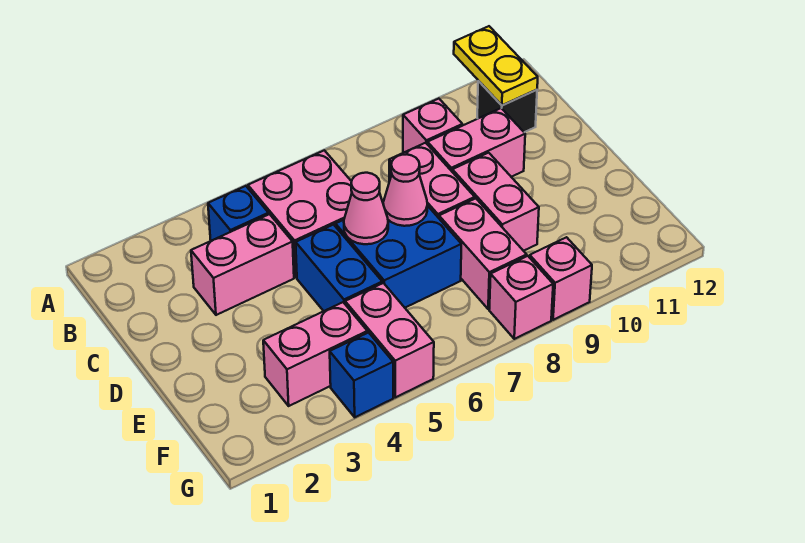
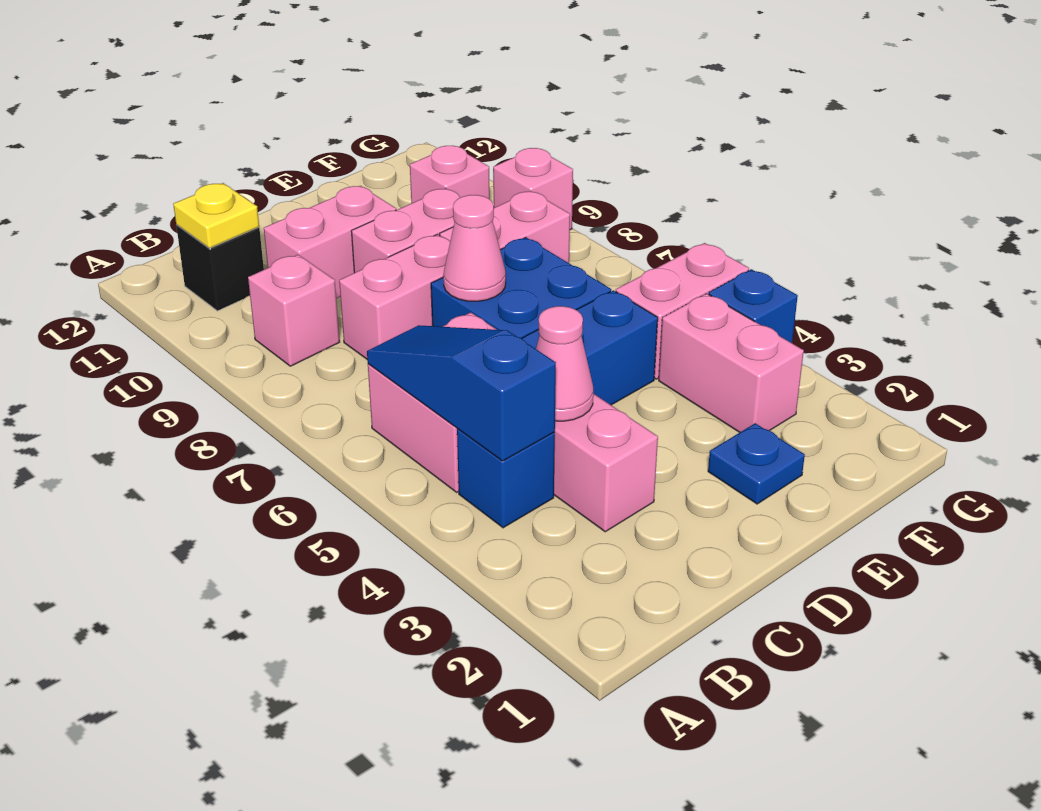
yellow 1x2 plate [454,26,538,105] -> yellow 1x1 plate [173,183,259,248]
none -> blue 1x3 slope [367,325,556,461]
pink 1x2 brick [428,108,525,177] -> pink 1x2 brick turned to [264,186,396,298]
pink 1x1 cone [344,173,388,244] -> pink 1x1 cone moved to [536,306,593,421]
none -> blue 1x1 plate [708,423,805,504]
pink 1x1 brick [489,256,553,339] -> pink 1x1 brick moved to [410,146,490,203]

